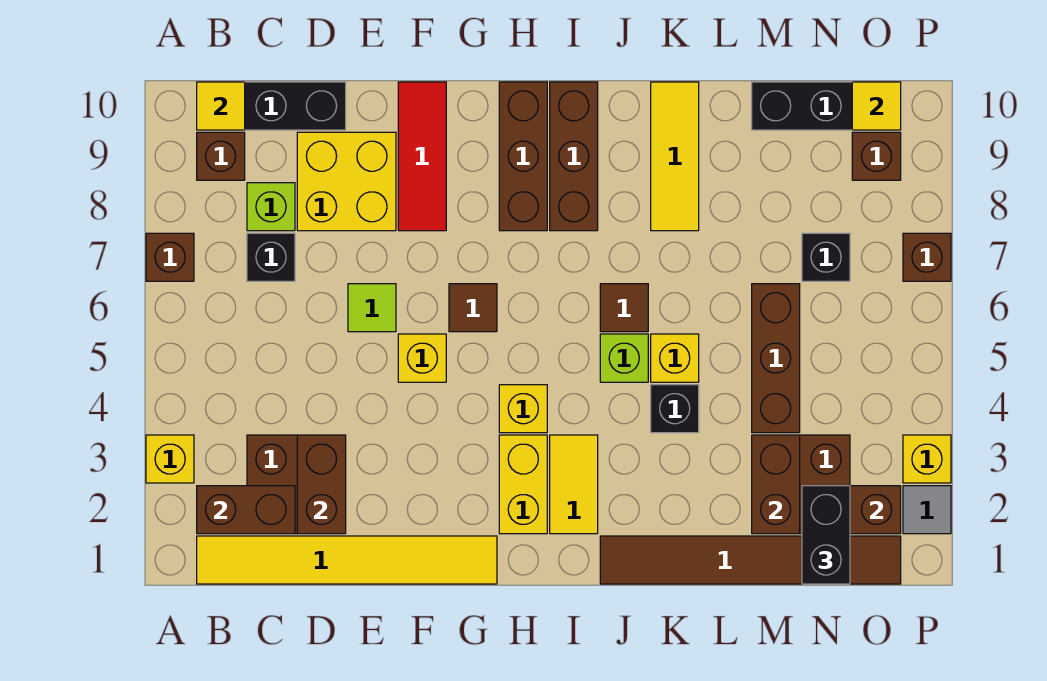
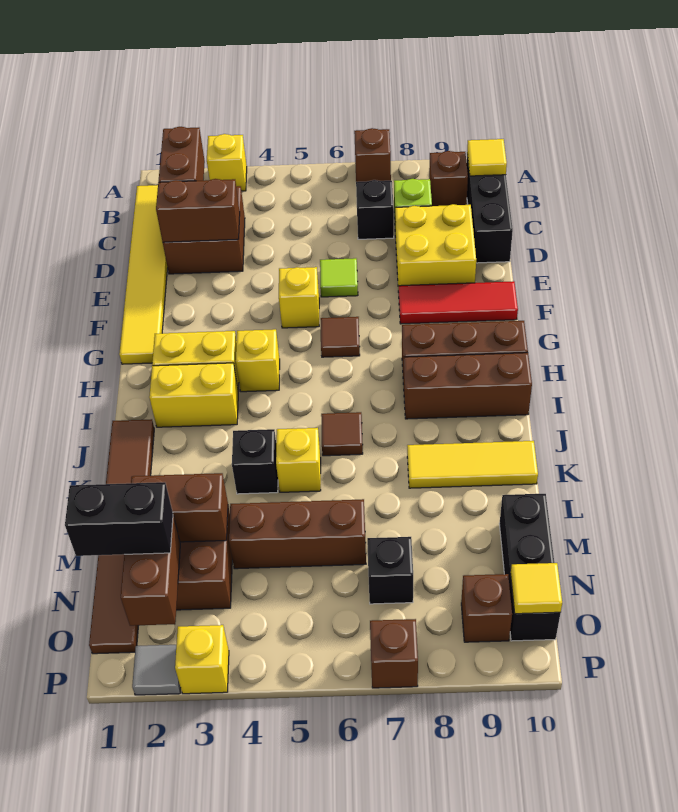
yellow 1x2 tile [550,435,598,534] -> yellow 1x2 brick [149,363,238,427]
lime 1x1 brick [600,334,648,382] -> none

